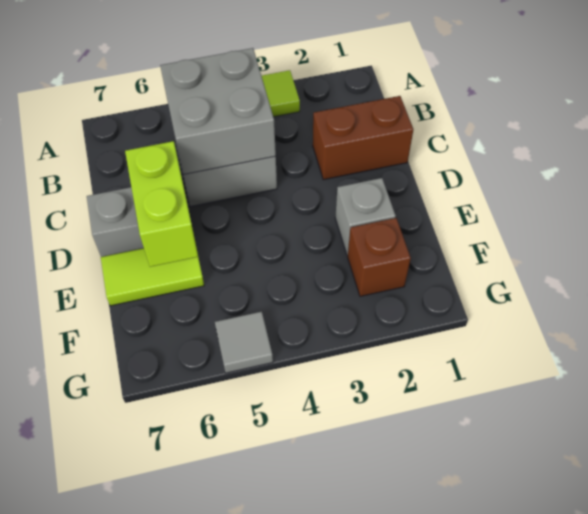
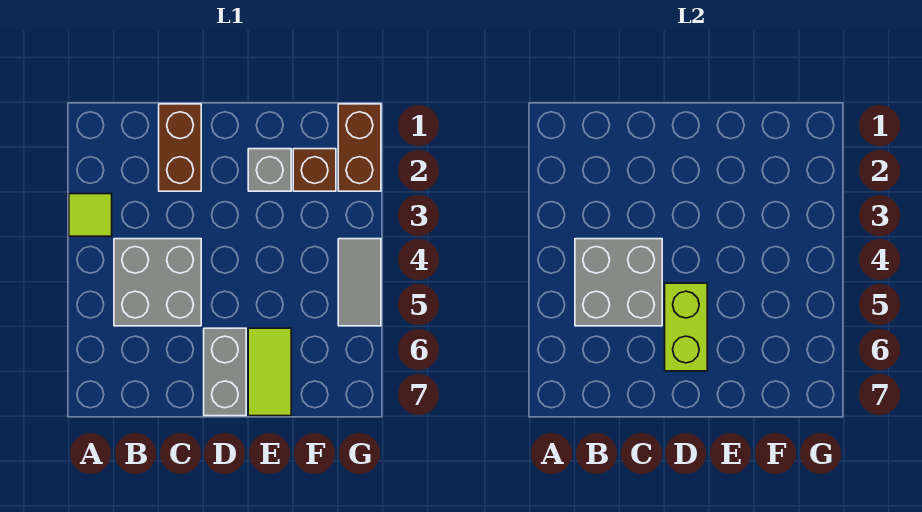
lime 1x2 brick [125,141,198,267] -> lime 1x2 brick turned to [665,283,707,371]
none -> brown 1x2 brick [338,104,381,191]
grey 1x1 tile [215,312,273,373] -> grey 1x2 tile [338,239,381,326]

